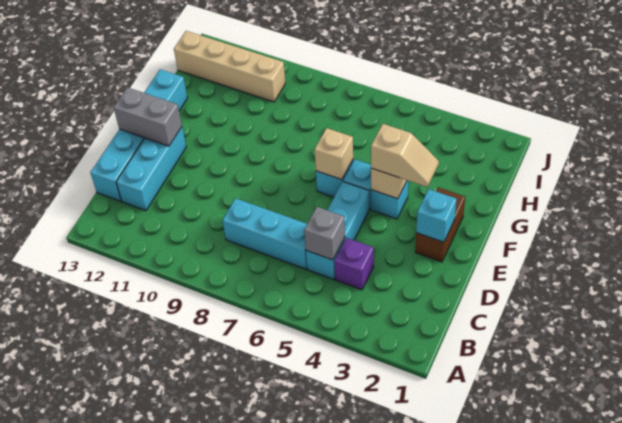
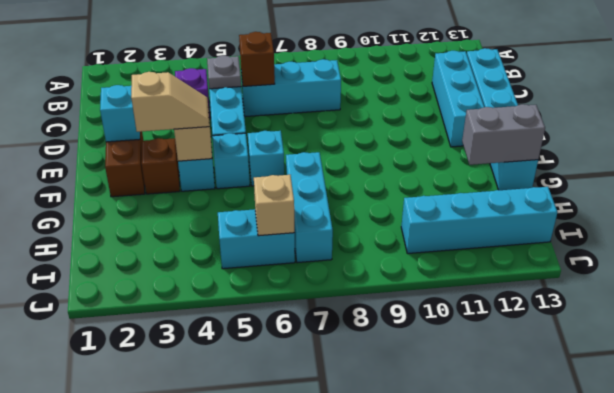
grey 1x1 brick [304,207,345,260] -> grey 1x1 plate [207,56,241,89]
none -> brown 1x1 brick [239,32,275,86]
grey 1x2 brick [114,87,182,146] -> grey 1x2 brick moved to [462,104,545,165]
none -> brown 1x1 brick [142,138,180,194]
tan 1x2 slope [371,124,439,187] -> tan 1x2 slope turned to [131,72,209,132]
tan 1x1 brick [315,128,353,180] -> tan 1x1 brick moved to [254,175,294,236]
none -> cyan 1x3 brick [286,152,333,263]
none -> cyan 1x2 brick [218,209,295,269]
tan 1x4 brick [174,31,285,102] -> cyan 1x4 brick [401,187,557,254]

